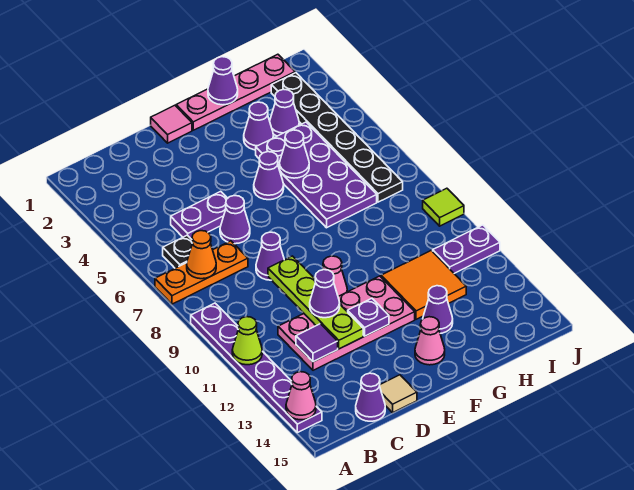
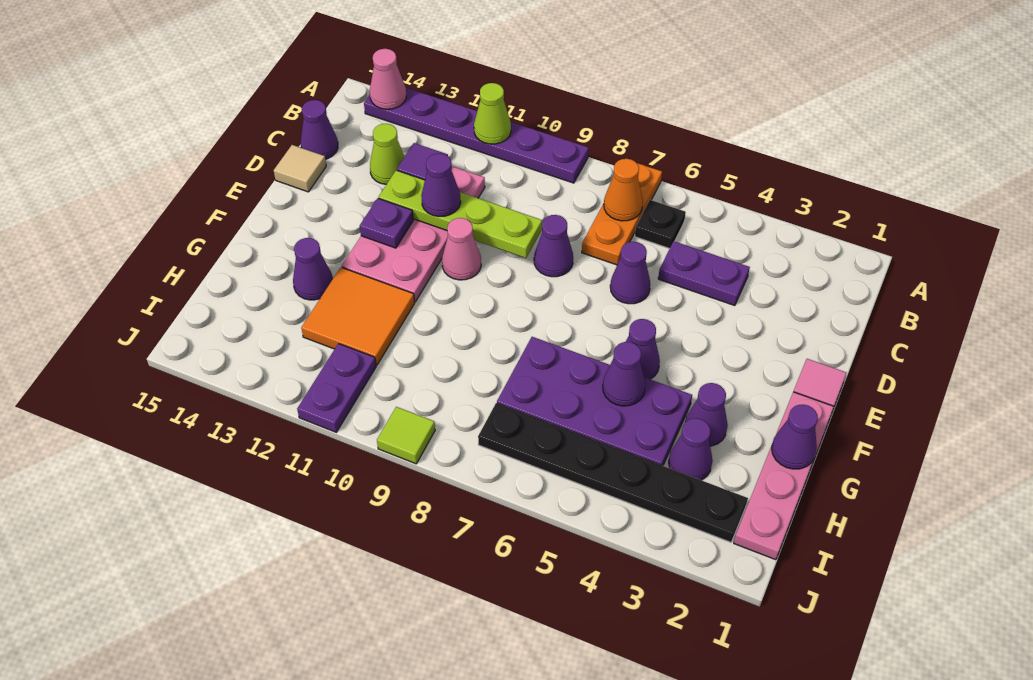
purple 1x2 plate [171,192,228,239] -> purple 1x2 plate turned to [658,241,750,306]
none -> lime 1x1 cone [370,124,404,184]
pink 1x1 cone [415,317,445,365] -> none

